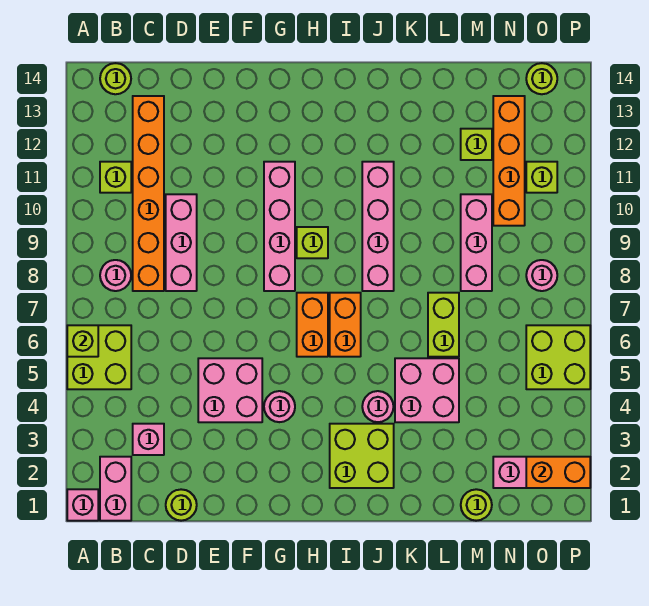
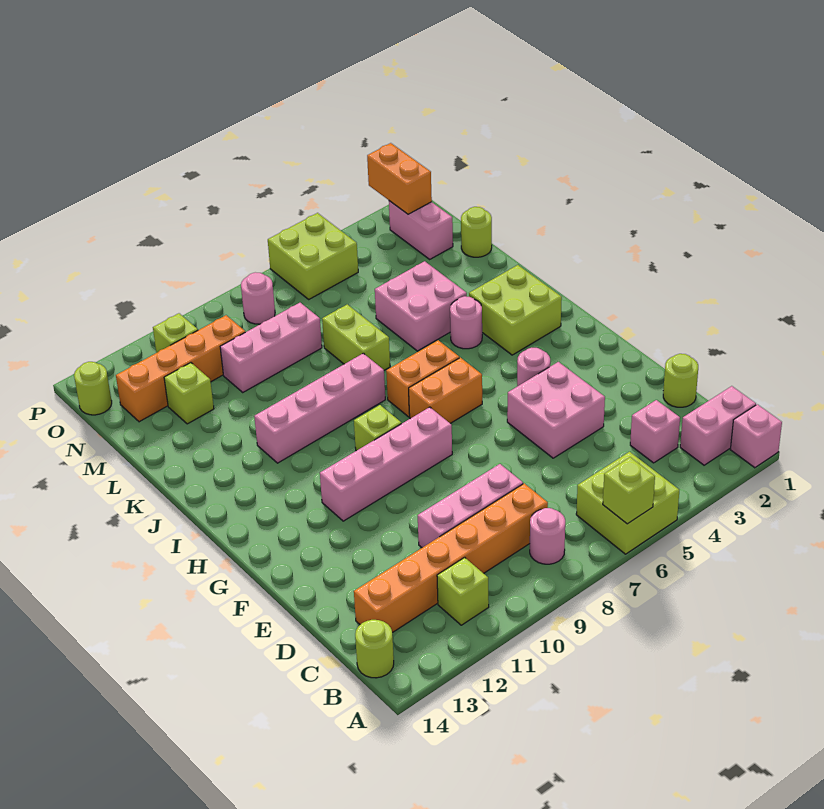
lime 1x2 brick [428,293,459,357] -> lime 1x2 brick turned to [322,304,390,370]

